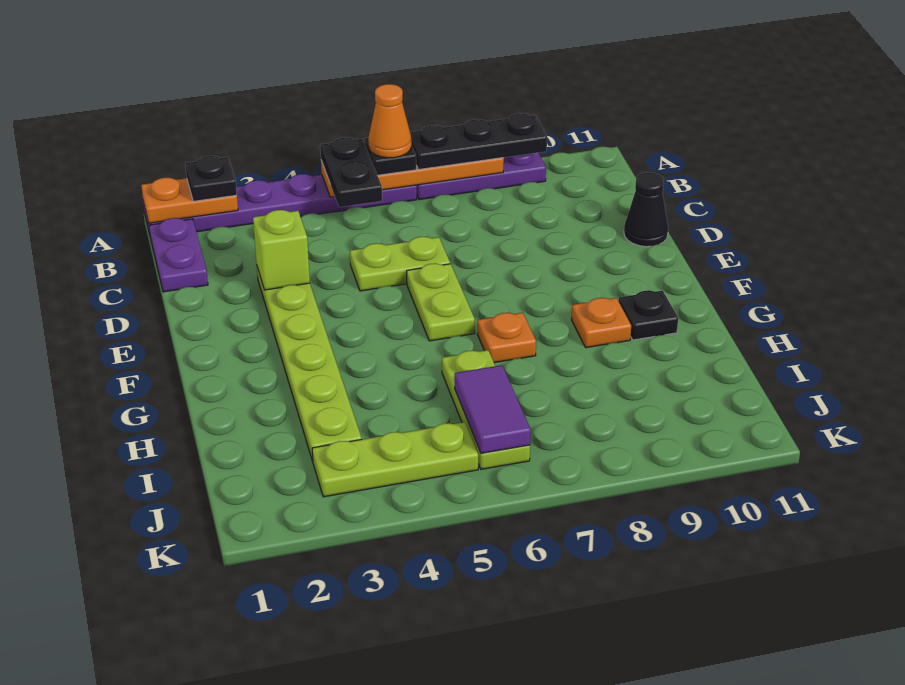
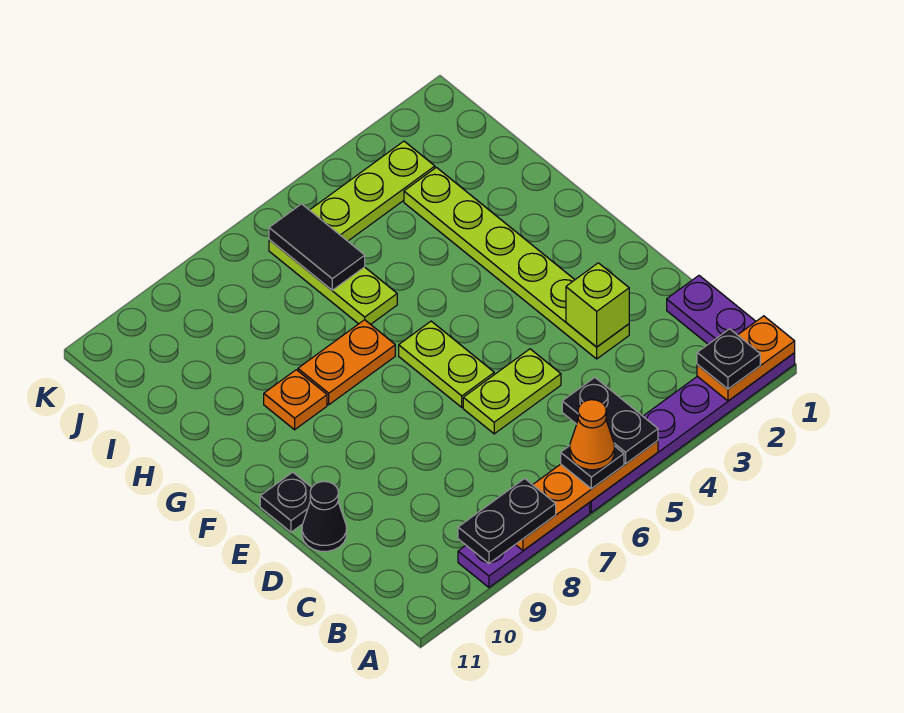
black 1x3 plate [410,113,547,169] -> black 1x2 plate [458,479,556,563]
orange 1x1 plate [477,313,536,363] -> orange 1x2 plate [298,320,395,405]
black 1x1 plate [619,290,678,340] -> black 1x1 plate moved to [260,472,312,532]
purple 1x2 tile [455,365,531,453] -> black 1x2 tile [269,204,365,290]

